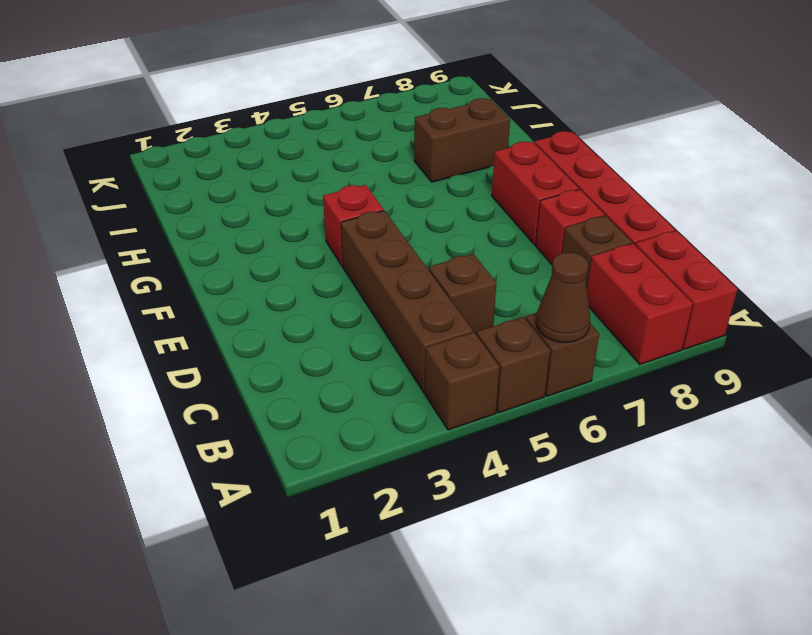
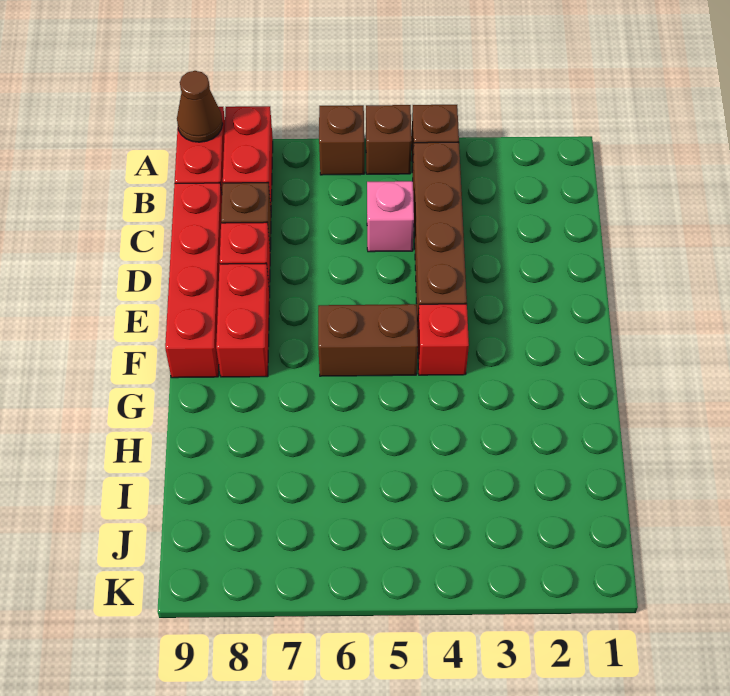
brown 1x1 cone [536,252,590,342] -> brown 1x1 cone moved to [177,71,223,142]
brown 1x1 brick [429,254,496,335] -> pink 1x1 brick [367,181,414,252]
brown 1x2 brick [414,98,510,182] -> brown 1x2 brick moved to [318,304,418,376]

